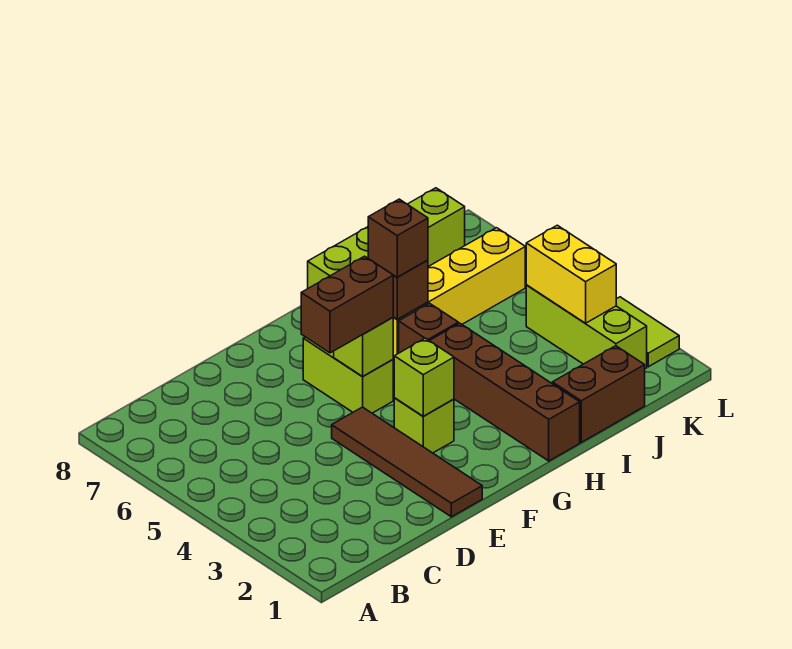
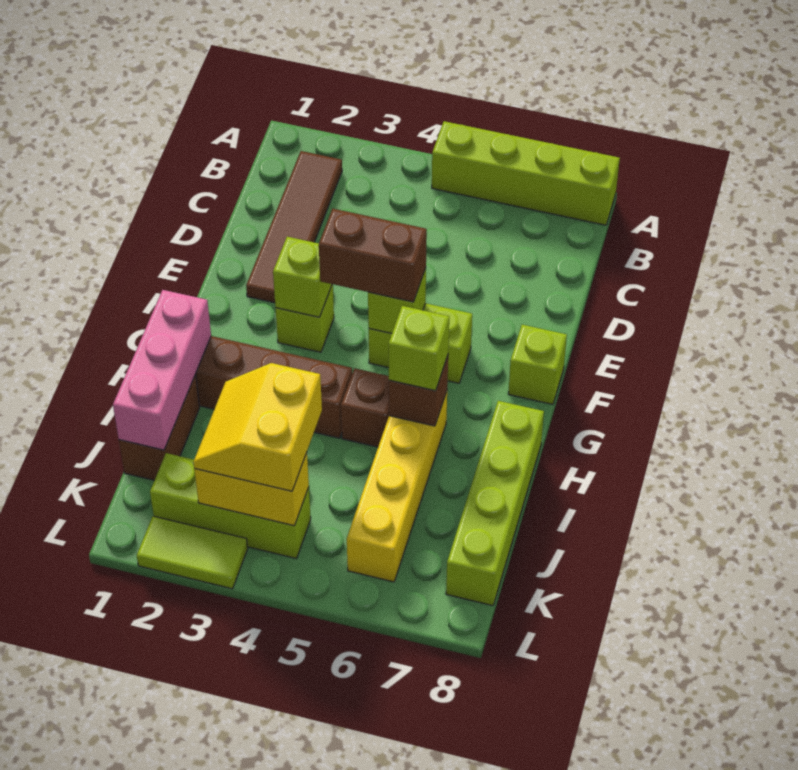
none -> lime 1x4 brick [432,121,620,225]
brown 1x4 tile [332,407,482,517] -> brown 1x4 tile turned to [246,151,342,303]
brown 1x2 brick [301,256,393,353] -> brown 1x2 brick turned to [319,209,427,302]
none -> lime 1x1 brick [508,325,567,404]
none -> pink 1x3 brick [113,290,211,450]
brown 1x1 brick [368,199,428,277] -> lime 1x1 brick [389,306,449,391]
none -> yellow 2x2 slope [194,363,322,491]

